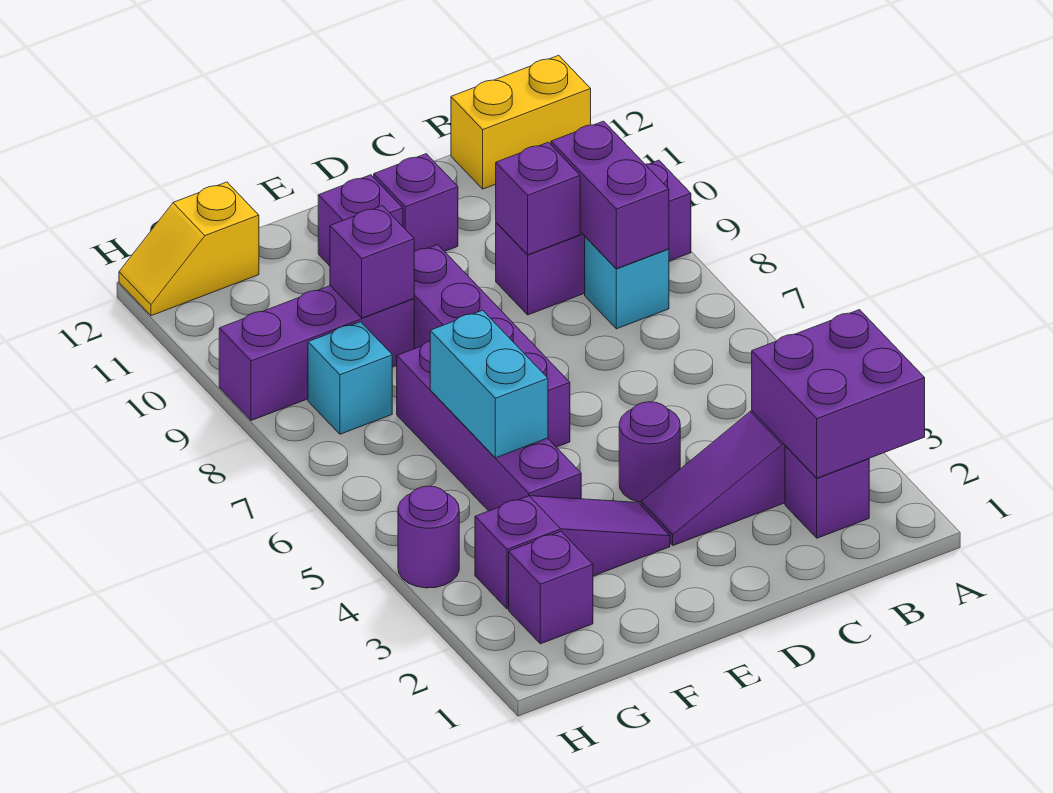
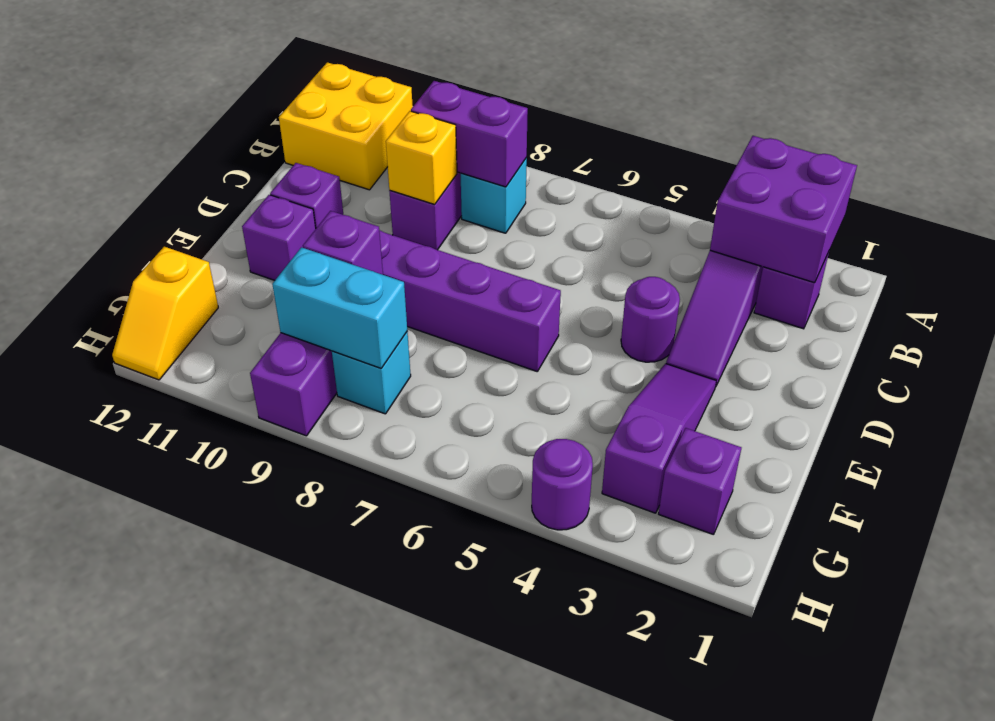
yellow 1x2 brick [451,55,591,189] -> yellow 2x2 brick [279,62,413,190]
purple 1x1 brick [496,142,580,255] -> yellow 1x1 brick [386,111,457,204]
purple 1x4 brick [397,341,581,511] -> none
cyan 1x2 brick [430,310,548,458] -> cyan 1x2 brick moved to [272,247,407,368]

